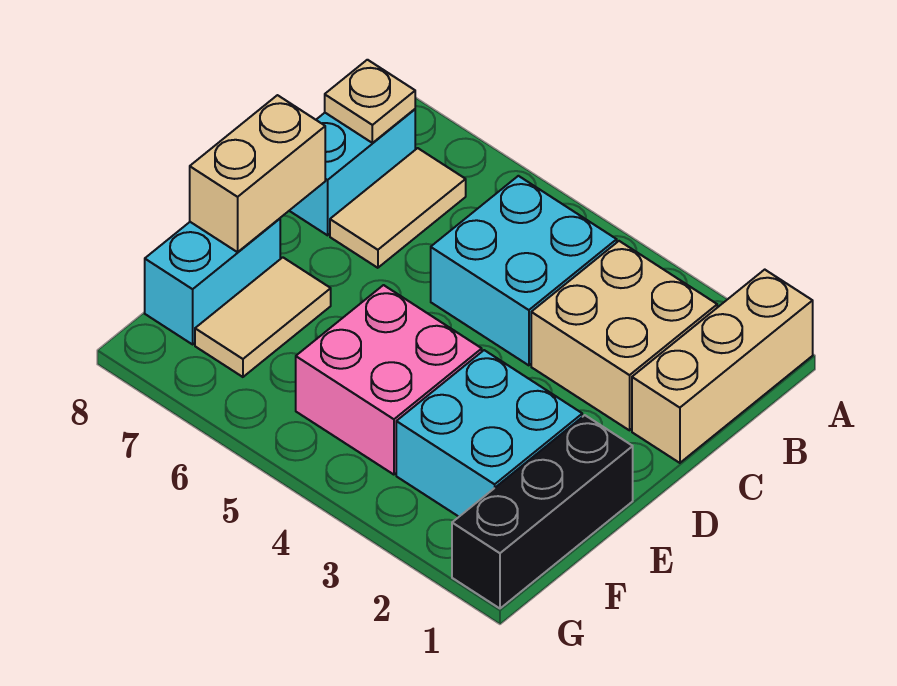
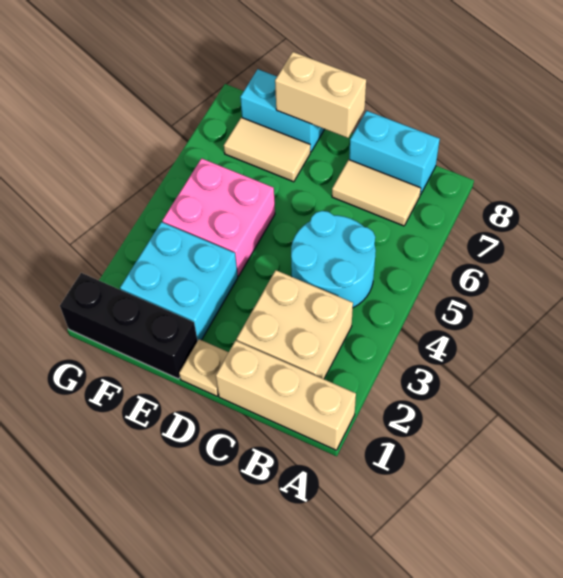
cyan 2x2 brick [431,176,617,365] -> cyan 2x2 round brick [291,211,376,308]
tan 1x1 plate [325,60,415,143] -> tan 1x1 plate moved to [179,339,229,396]

